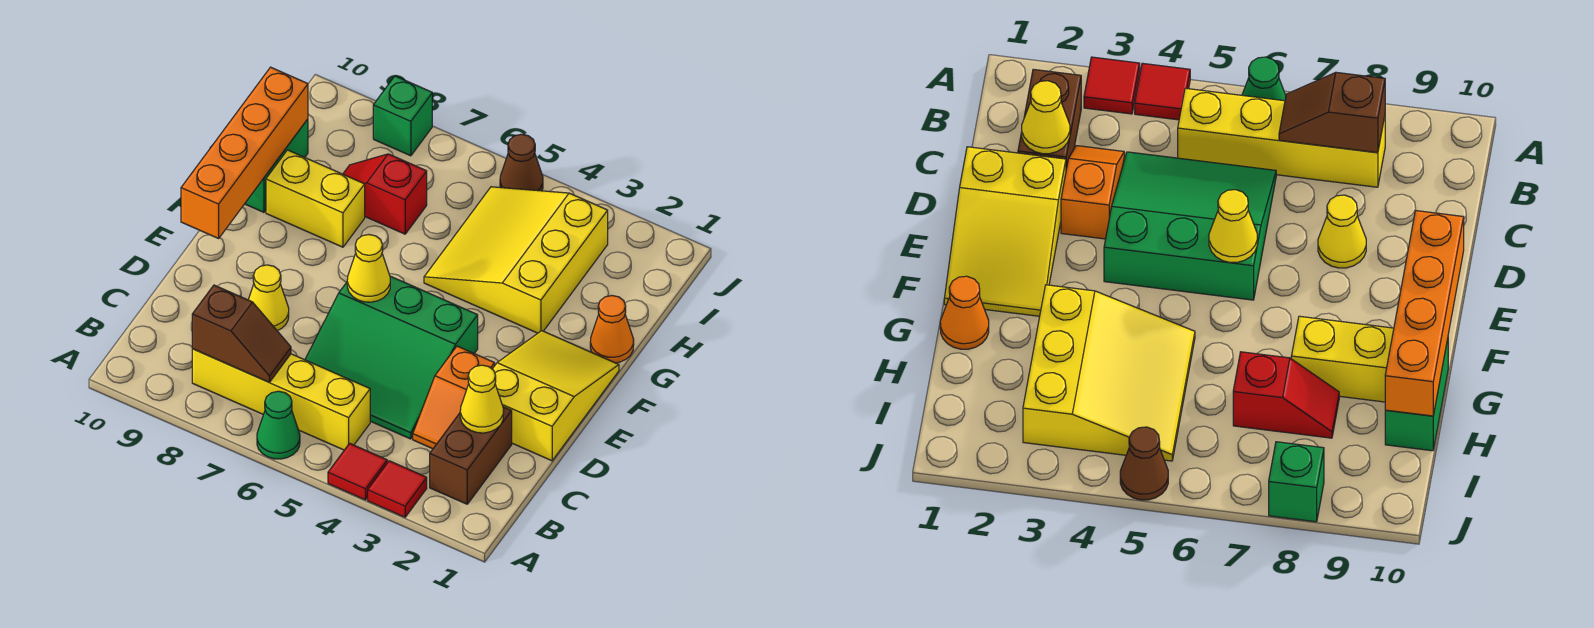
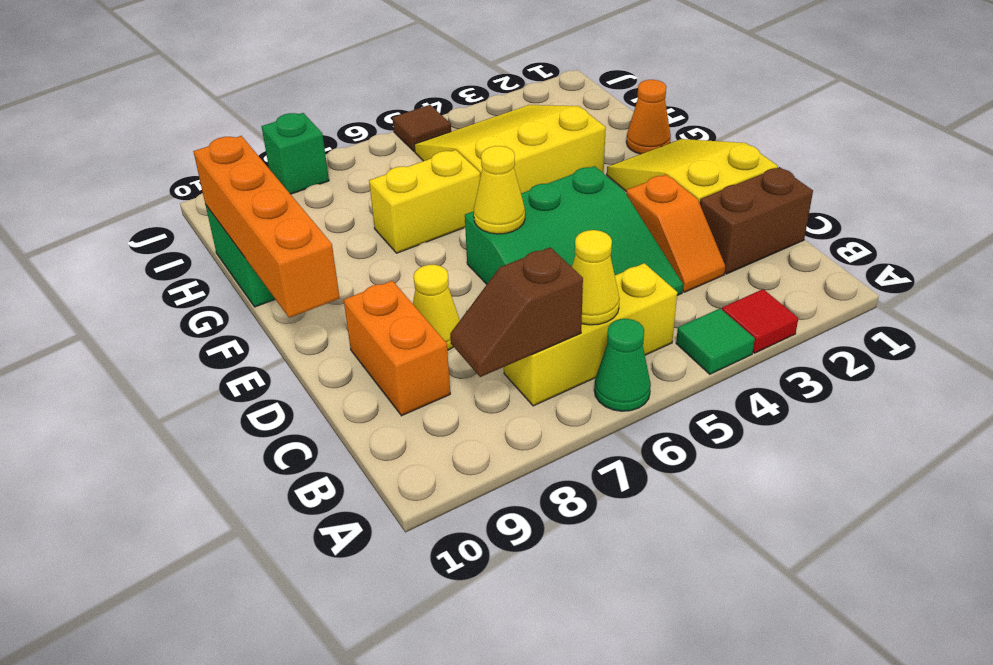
red 1x1 tile [328,443,387,500] -> green 1x1 tile [676,309,755,374]
brown 1x2 brick [430,407,512,504] -> brown 1x2 brick turned to [700,167,813,274]
yellow 1x4 brick [192,349,370,450] -> yellow 1x3 brick [504,263,677,406]
brown 1x2 slope [192,285,291,382] -> brown 1x2 slope turned to [450,247,583,377]
yellow 1x1 cone [460,365,504,433] -> yellow 1x1 cone moved to [572,230,620,325]
none -> orange 1x2 brick [344,281,450,416]
yellow 3x3 slope [424,187,608,333] -> yellow 3x3 slope turned to [414,105,606,193]
yellow 1x2 brick [266,150,365,247] -> yellow 1x2 brick moved to [369,150,480,253]
red 1x2 slope [343,154,427,234] -> none
brown 1x1 cone [500,134,543,191] -> brown 1x1 tile [392,105,451,152]

